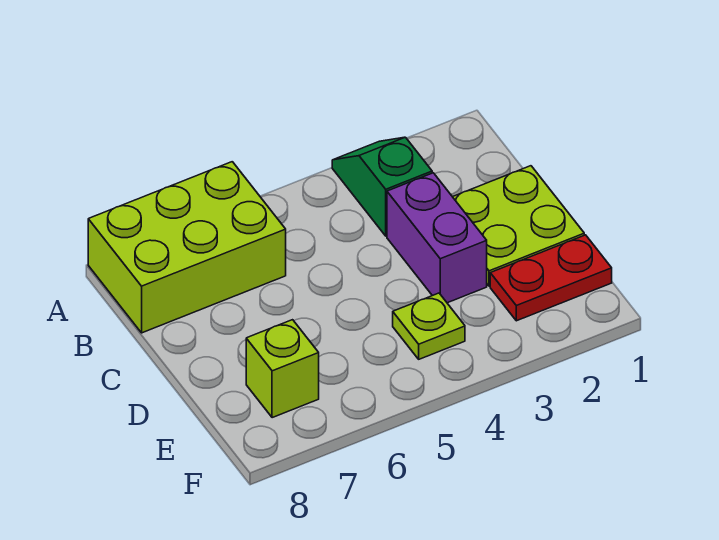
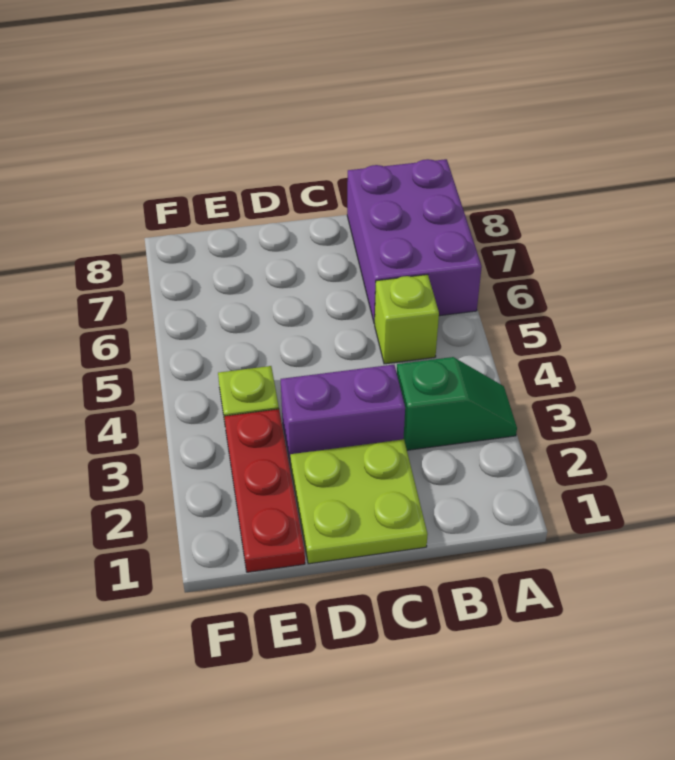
lime 2x3 brick [88,162,286,333] -> purple 2x3 brick [347,159,482,324]
red 1x2 plate [490,235,612,321] -> red 1x3 plate [224,409,305,572]
lime 1x1 brick [246,320,319,418] -> lime 1x1 brick moved to [375,275,439,364]

